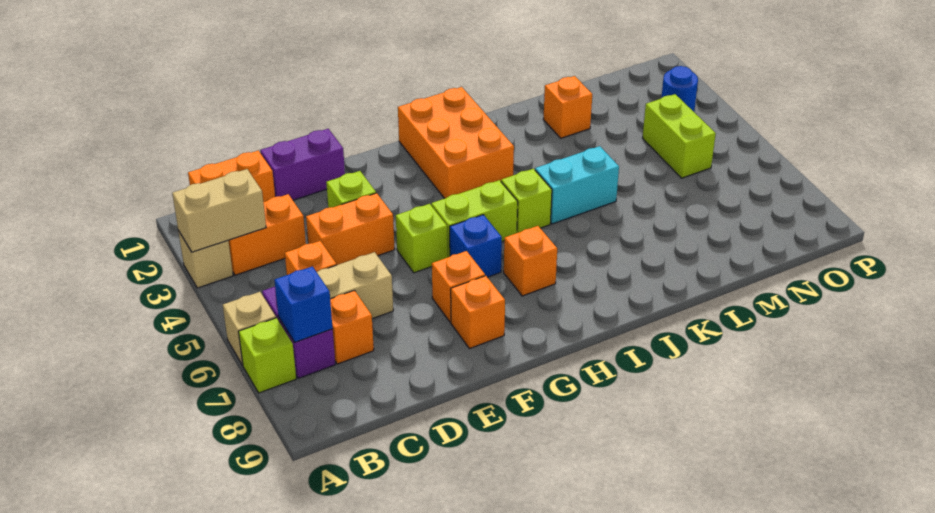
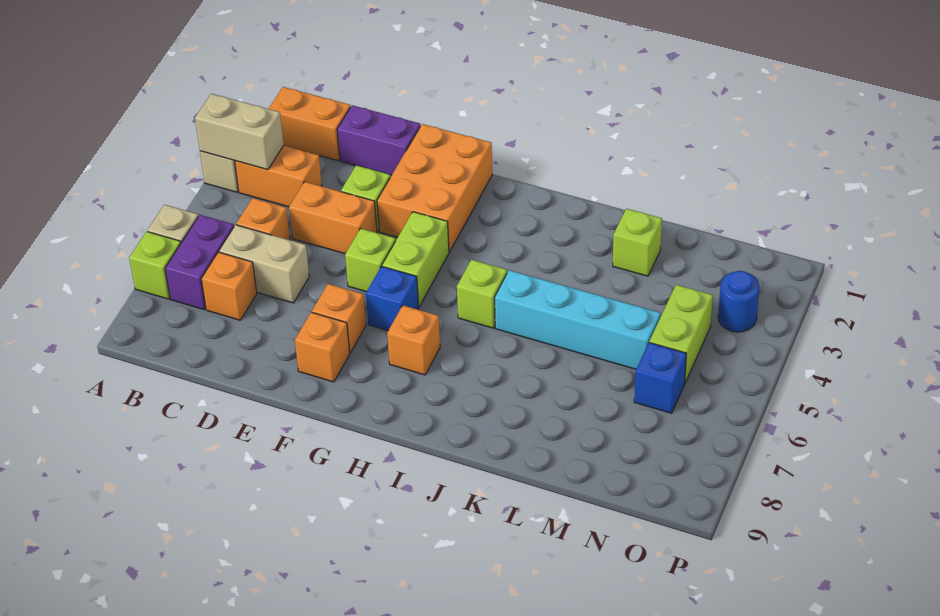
blue 1x1 brick [274,267,333,342] -> blue 1x1 brick moved to [634,343,686,413]
lime 1x2 brick [431,180,518,258] -> lime 1x2 brick turned to [382,212,449,307]
orange 2x3 brick [398,87,514,199] -> orange 2x3 brick moved to [377,124,492,252]
cyan 1x2 brick [535,146,619,224] -> cyan 1x4 brick [495,270,661,369]
orange 1x1 brick [543,76,592,138] -> lime 1x1 brick [613,209,662,276]

